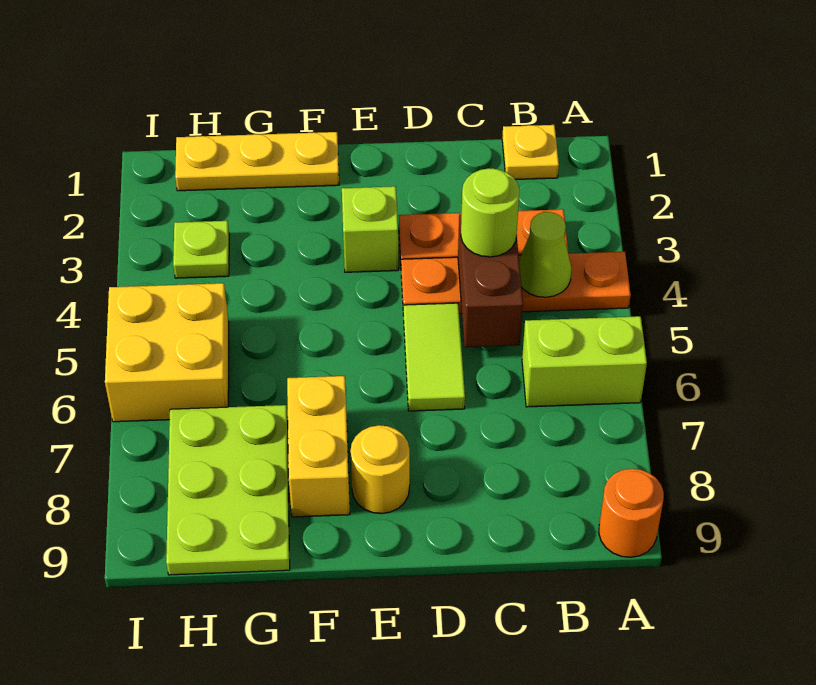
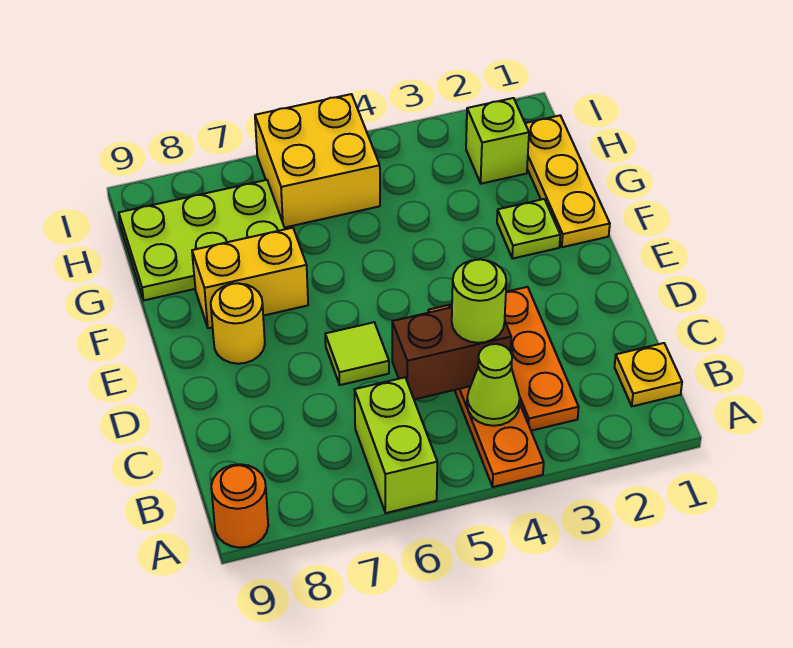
lime 1x2 tile [404,303,465,411] -> lime 1x1 tile [325,322,389,385]
lime 1x1 brick [342,186,398,272] -> lime 1x1 brick moved to [466,98,529,184]
lime 1x1 plate [173,221,229,278] -> lime 1x1 plate moved to [497,199,560,259]

